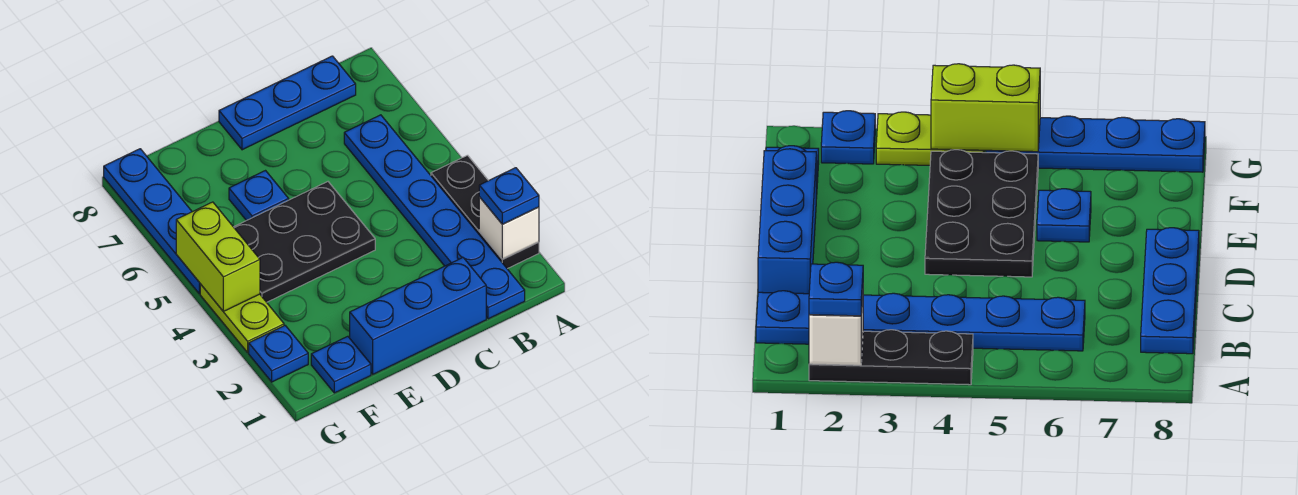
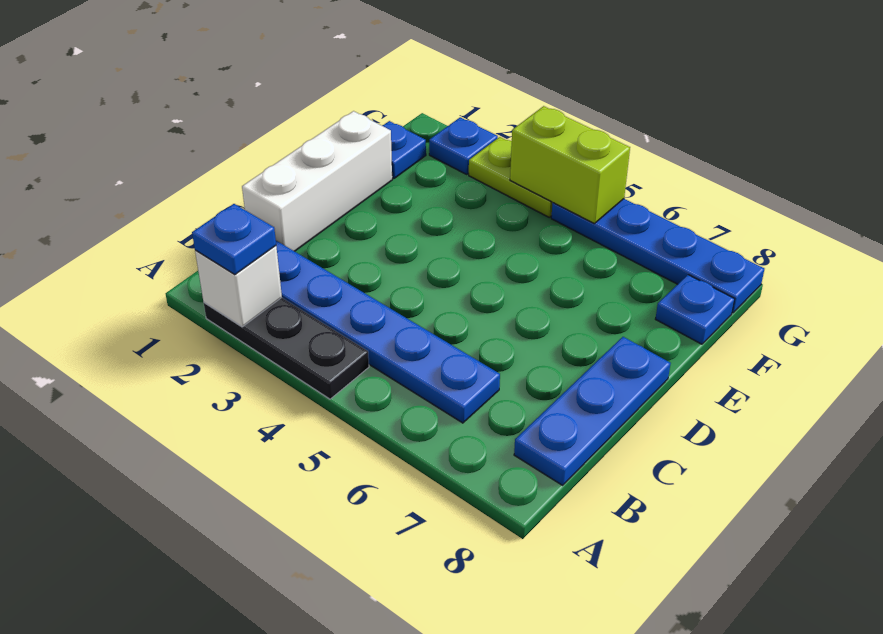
blue 1x3 brick [350,258,486,374] -> white 1x3 brick [242,111,392,251]
black 2x3 plate [234,182,375,302] -> none
blue 1x1 plate [229,171,289,221] -> blue 1x1 plate moved to [656,275,735,344]

